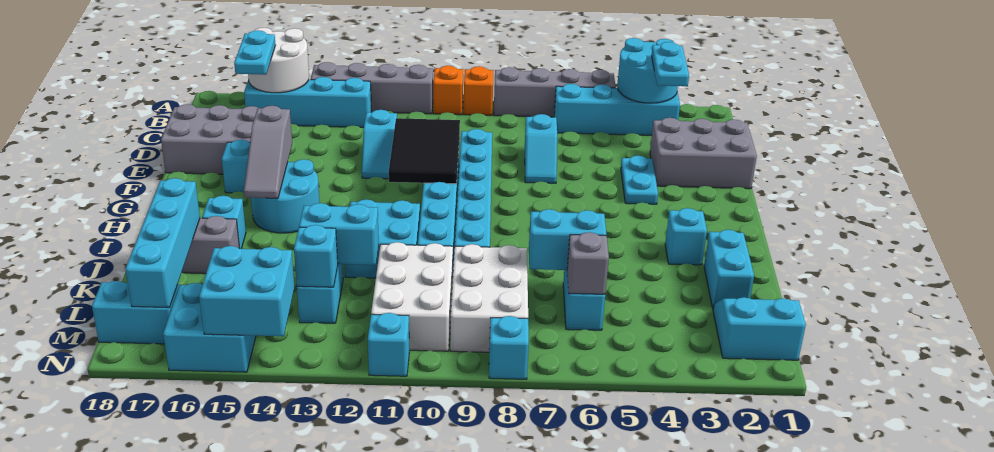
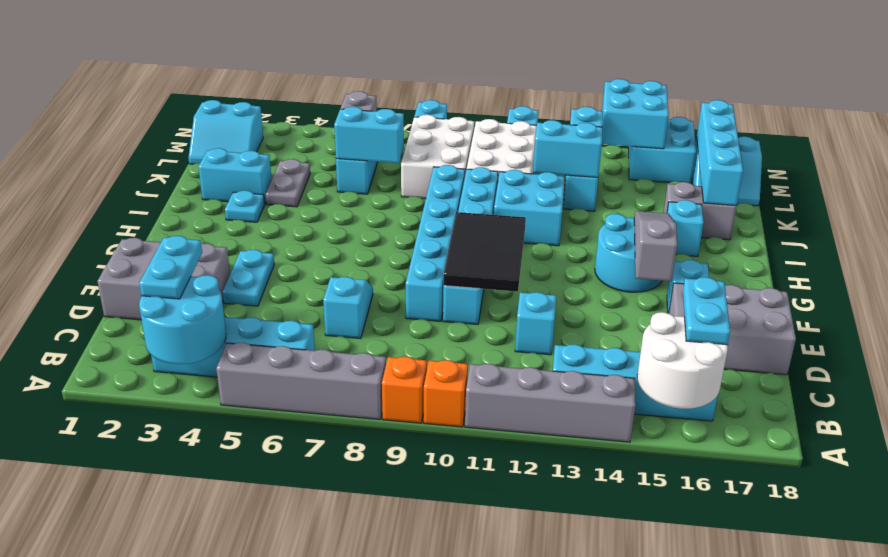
cyan 1x1 brick [665,208,707,265] -> cyan 1x1 plate [225,190,265,222]
cyan 1x2 brick [704,230,754,308] -> cyan 1x2 brick turned to [198,148,271,204]
none -> grey 1x2 plate [266,159,310,207]

